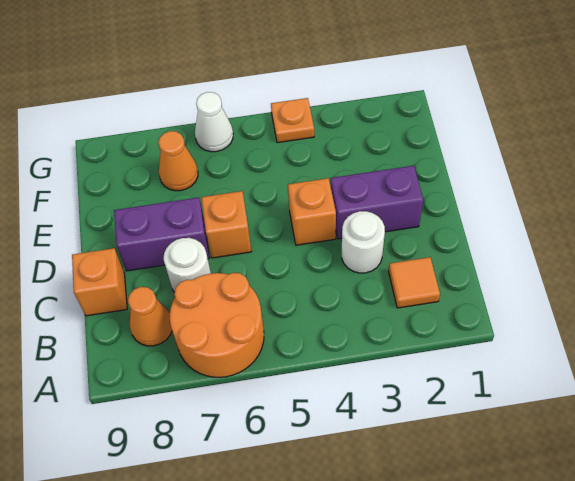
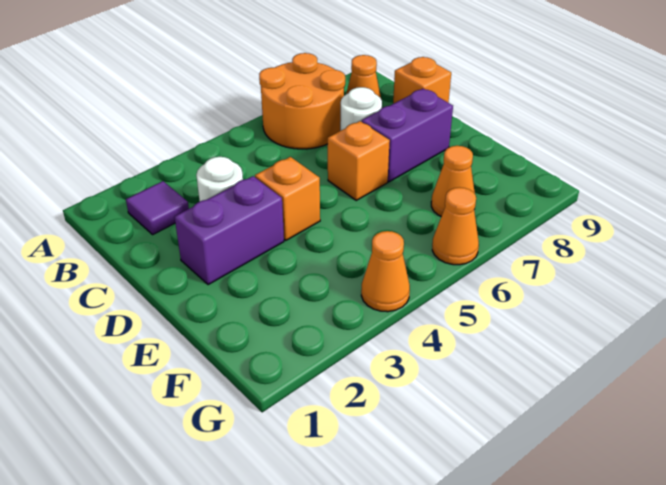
orange 1x1 tile [389,257,440,308] -> purple 1x1 tile [126,181,189,234]
orange 1x1 plate [271,98,314,143] -> orange 1x1 cone [361,231,410,312]
white 1x1 cone [195,92,233,152] -> orange 1x1 cone [432,187,479,265]

